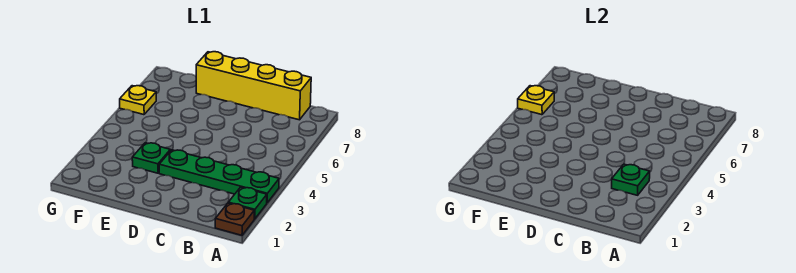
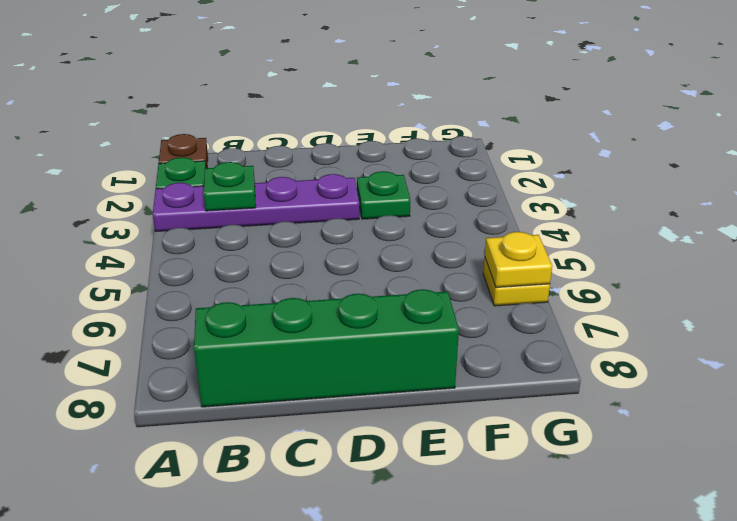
green 1x4 plate [159,150,279,203] -> purple 1x4 plate [153,174,359,232]
yellow 1x4 brick [196,52,311,120] -> green 1x4 brick [194,289,459,407]

